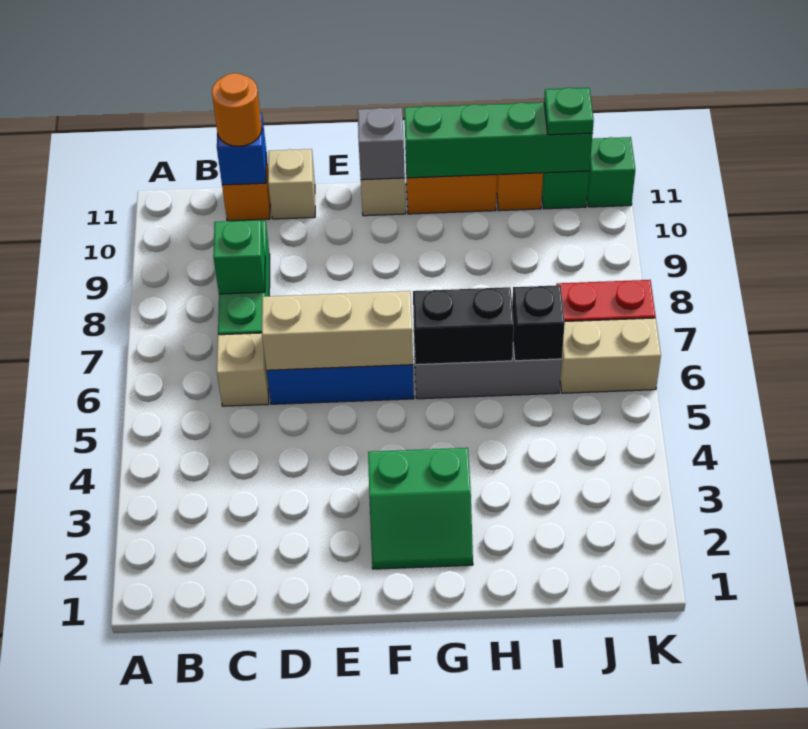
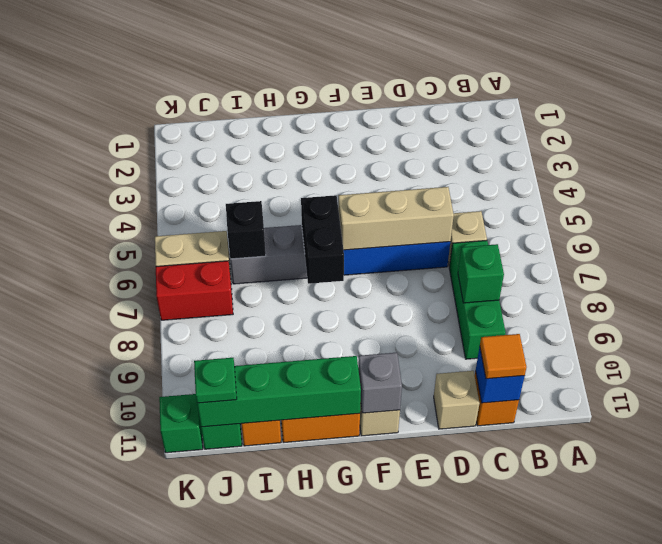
orange 1x1 round brick [212,73,262,146] -> orange 1x1 tile [480,334,526,379]
green 2x2 slope [368,448,473,569] -> none
black 1x2 brick [413,287,514,365] -> black 1x2 brick turned to [301,195,344,284]

